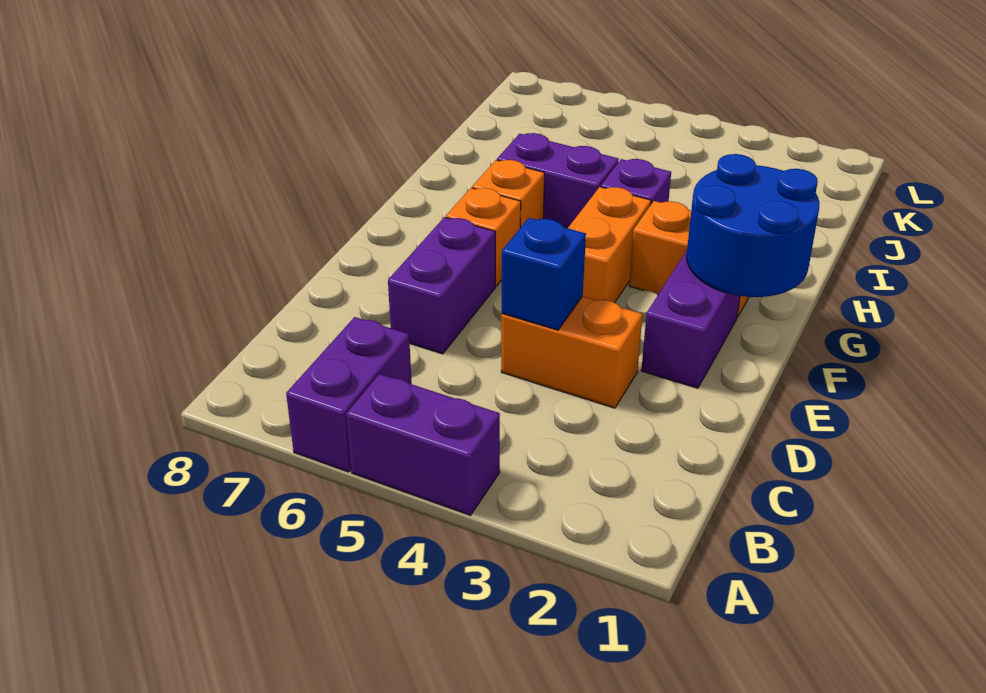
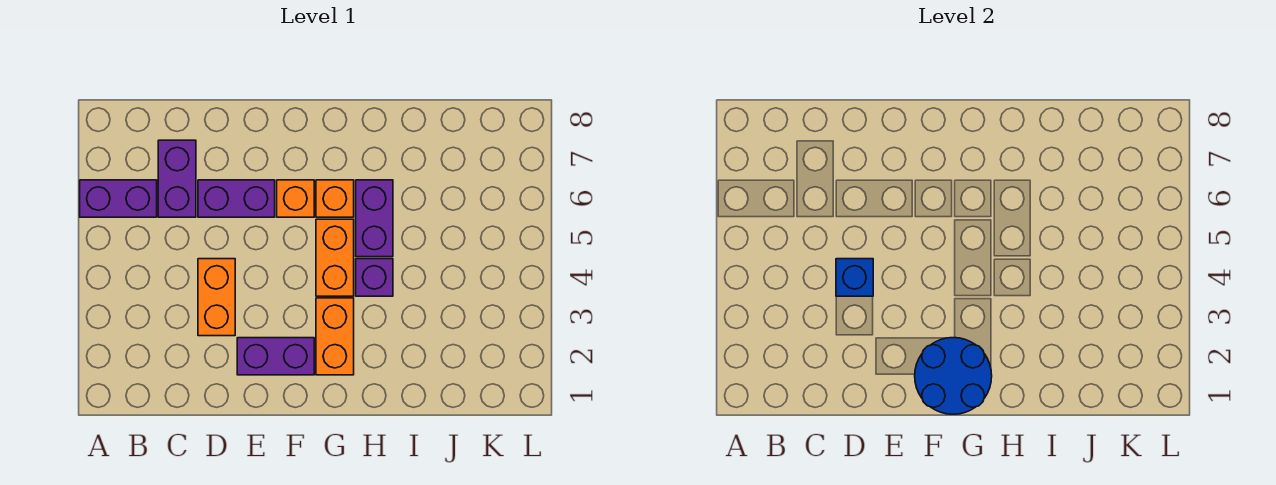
purple 1x2 brick [346,374,500,515] -> purple 1x2 brick moved to [158,140,196,217]
orange 1x2 brick [568,187,651,303] -> orange 1x2 brick turned to [316,219,354,296]

